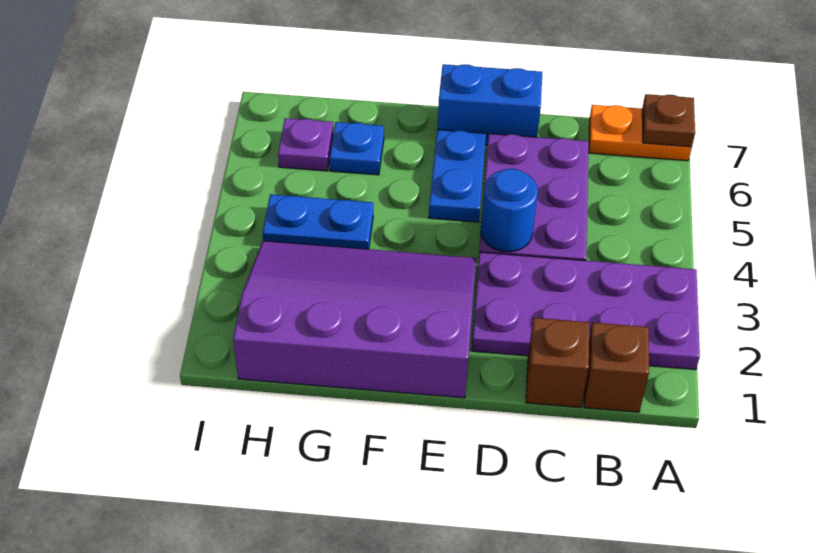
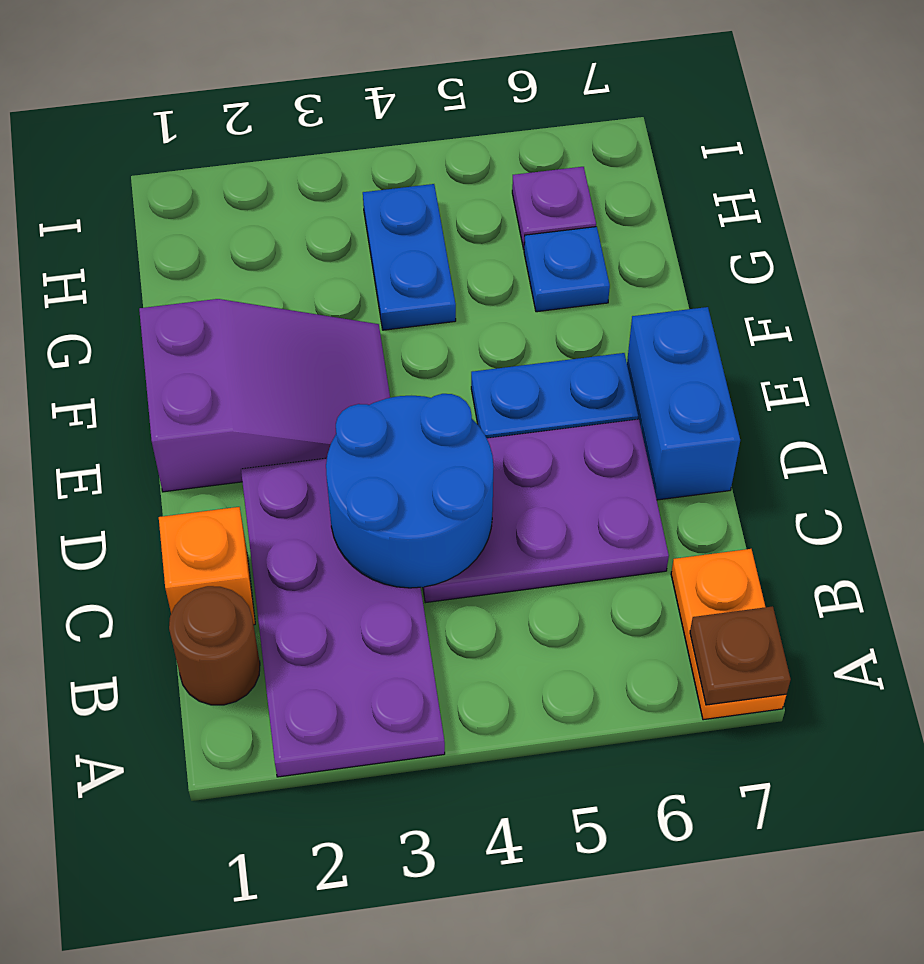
brown 1x1 brick [584,323,649,412] -> brown 1x1 round brick [169,586,260,705]
brown 1x1 brick [526,318,589,408] -> orange 1x1 brick [159,507,255,625]
blue 1x1 round brick [481,169,538,252] -> blue 2x2 round brick [326,394,493,588]
purple 3x4 slope [233,241,476,398] -> purple 2x3 slope [139,299,390,492]

